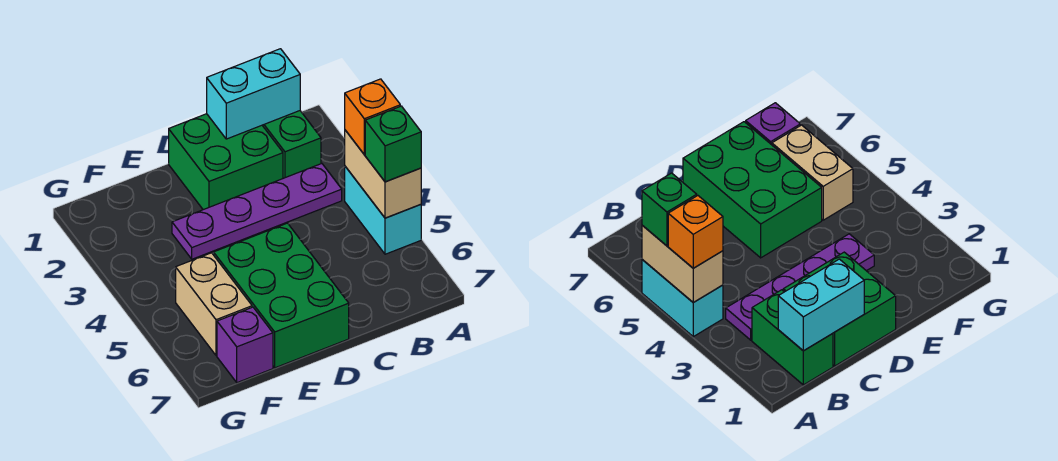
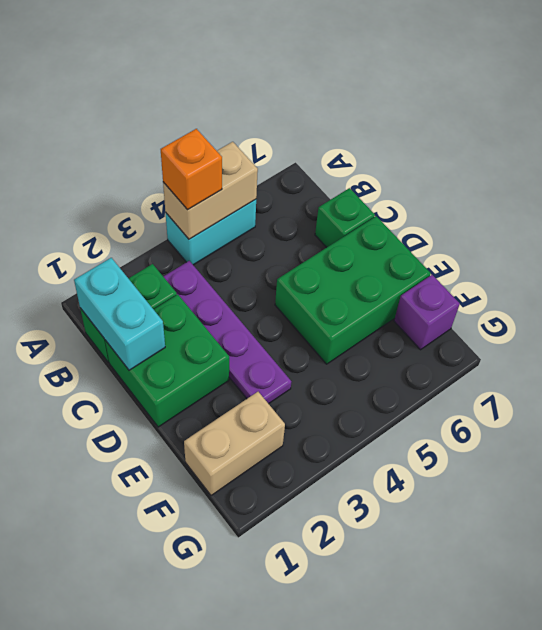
green 1x1 brick [365,106,421,182] -> green 1x1 brick moved to [315,188,375,248]
tan 1x2 brick [176,253,252,356] -> tan 1x2 brick moved to [184,392,285,496]

